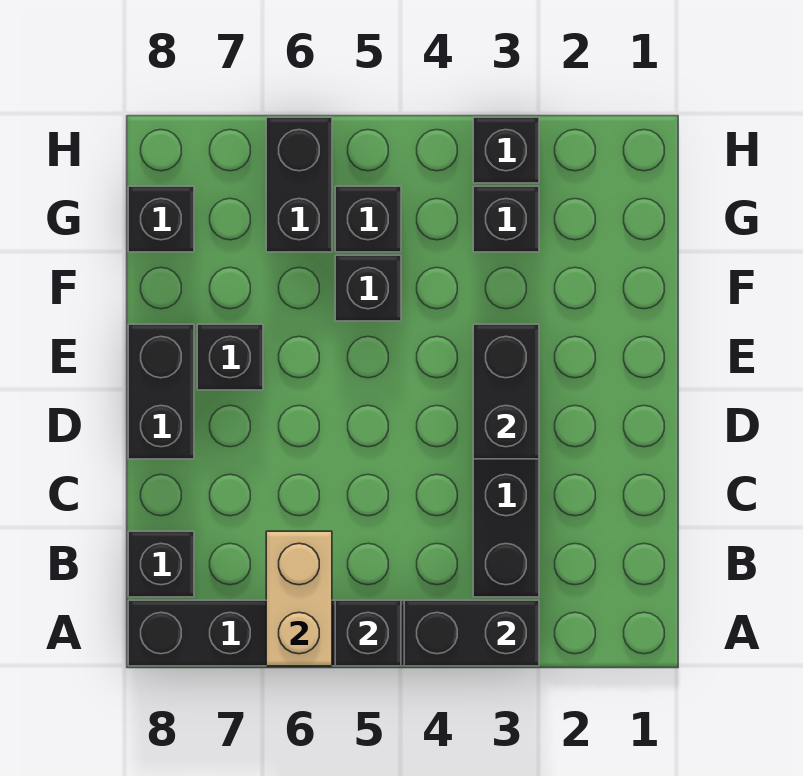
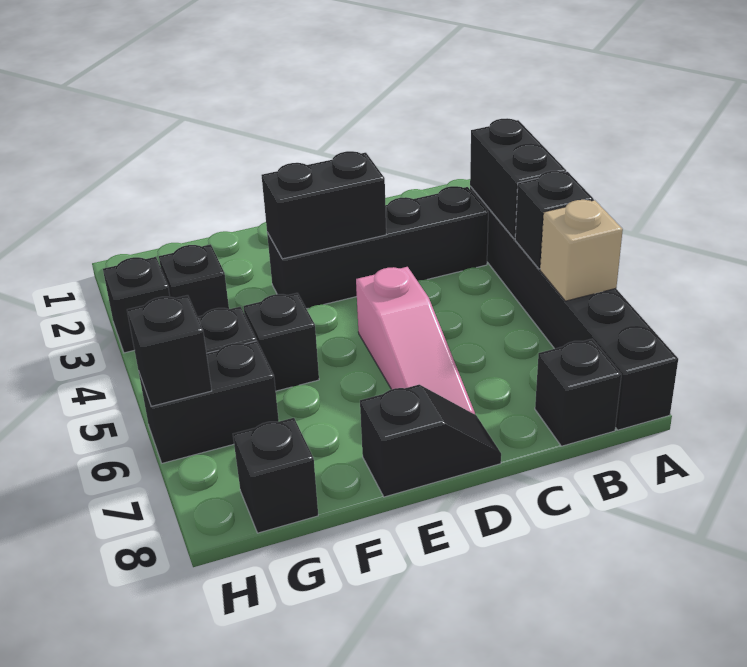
tan 1x2 brick [266,531,332,666] -> tan 1x1 brick [540,200,623,301]
none -> pink 1x3 slope [356,267,475,414]
black 1x2 brick [128,324,194,459] -> black 1x2 slope [360,385,501,497]
black 1x1 brick [197,324,263,390] -> black 1x1 brick moved to [127,295,212,406]

